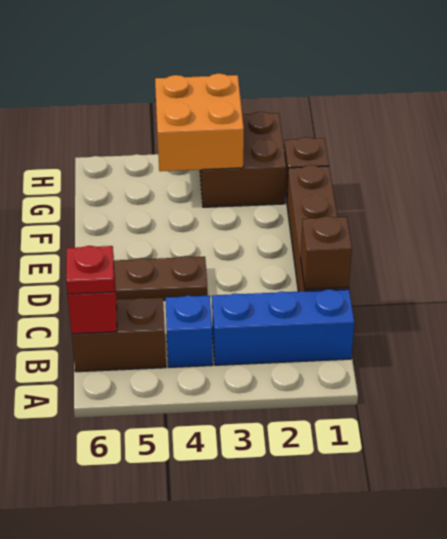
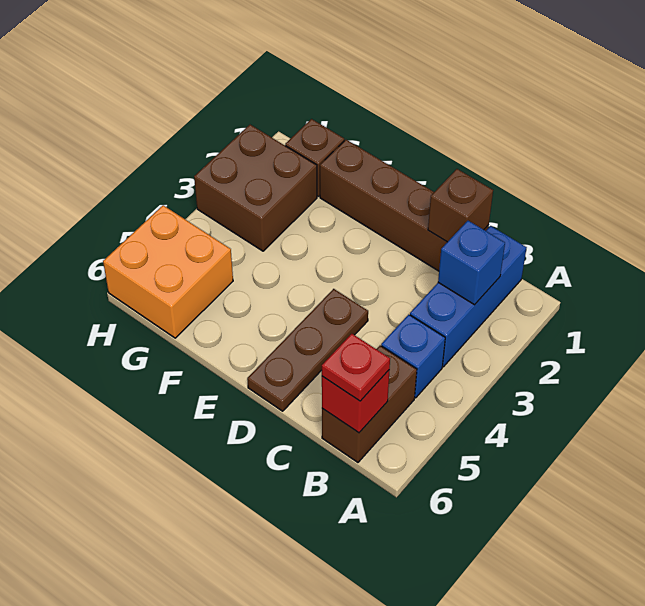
none -> blue 1x1 brick [438,221,505,305]
orange 2x2 brick [155,73,244,171] -> orange 2x2 brick moved to [103,205,233,338]

